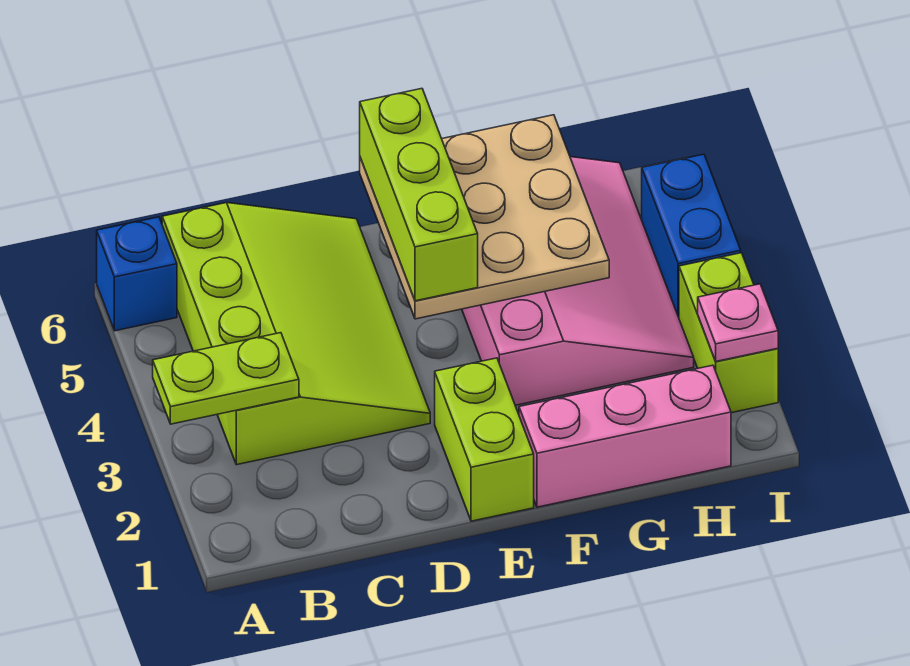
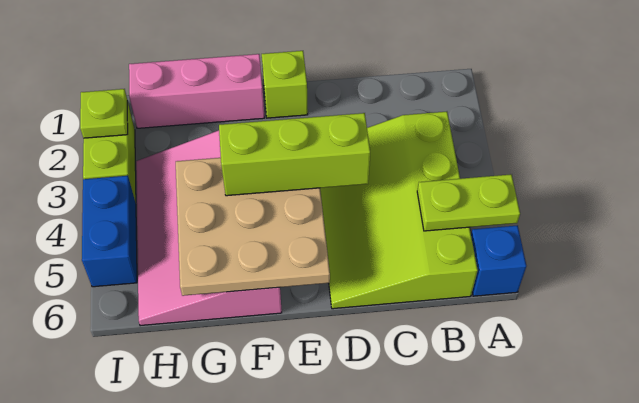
lime 1x2 plate [153,333,299,424] -> lime 1x2 plate moved to [417,174,520,231]
lime 1x2 brick [435,358,534,521] -> lime 1x1 brick [262,51,308,118]
lime 1x3 brick [360,89,478,301] -> lime 1x3 brick turned to [219,113,370,196]
pink 1x1 plate [698,284,778,361] -> lime 1x1 plate [80,89,128,138]

